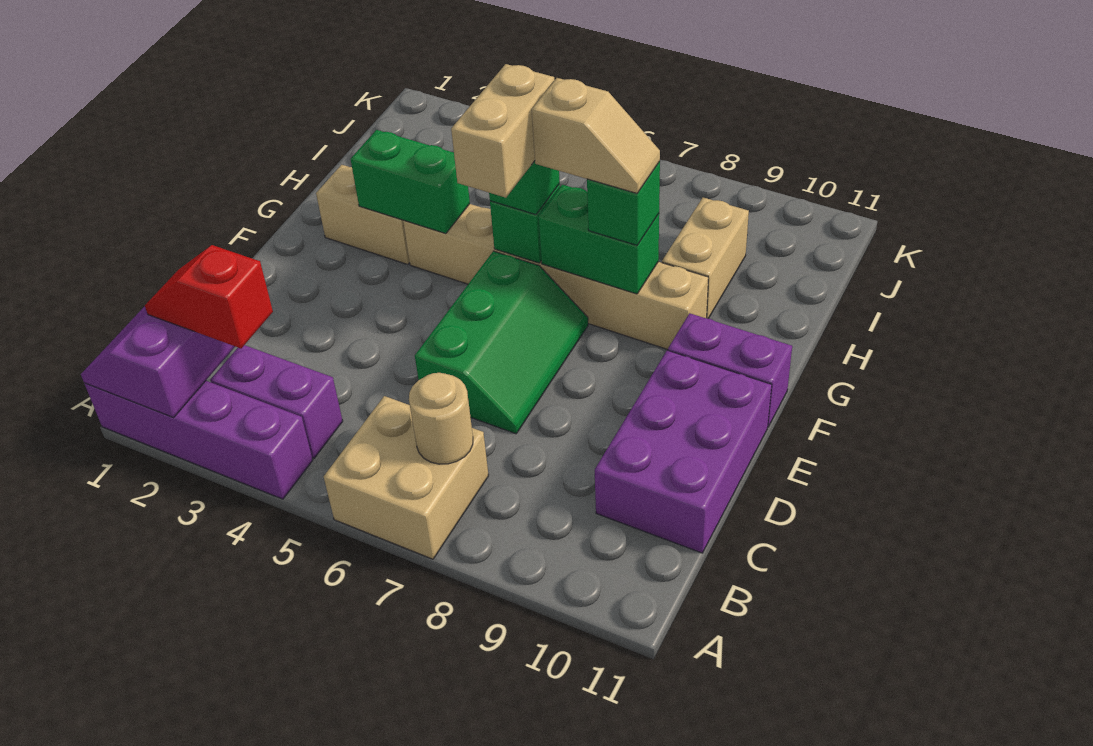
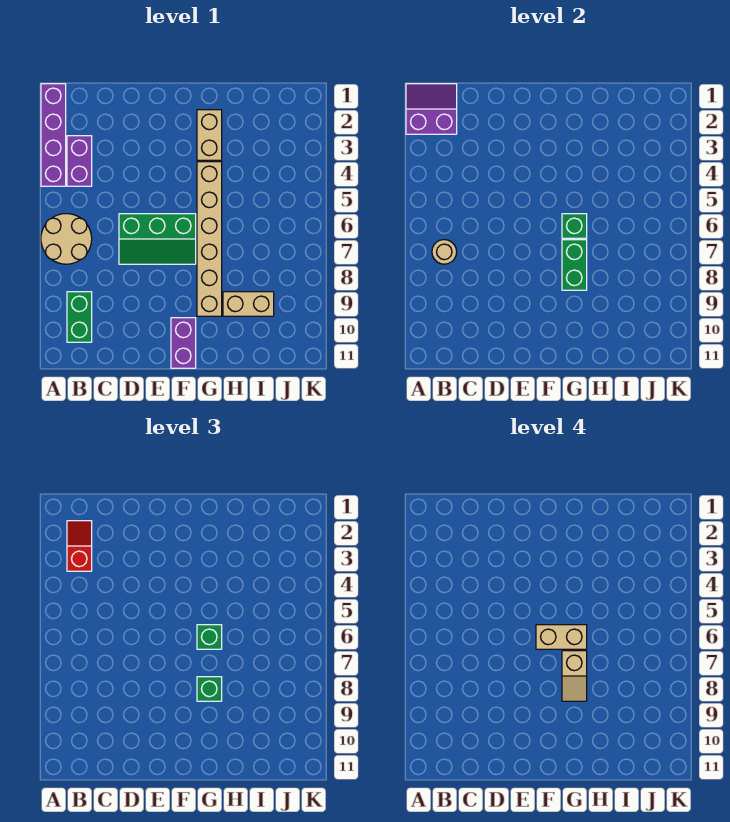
tan 2x2 brick [324,396,489,559] -> tan 2x2 round brick [41,214,92,264]
purple 2x3 brick [595,350,772,553] -> none
green 1x2 brick [351,130,470,234] -> green 1x2 brick moved to [67,292,92,342]

